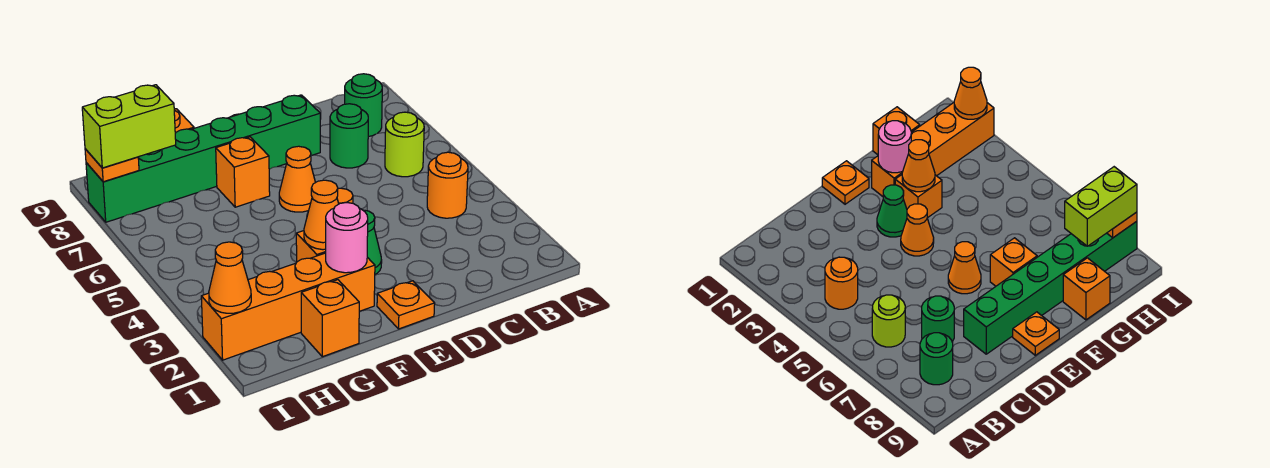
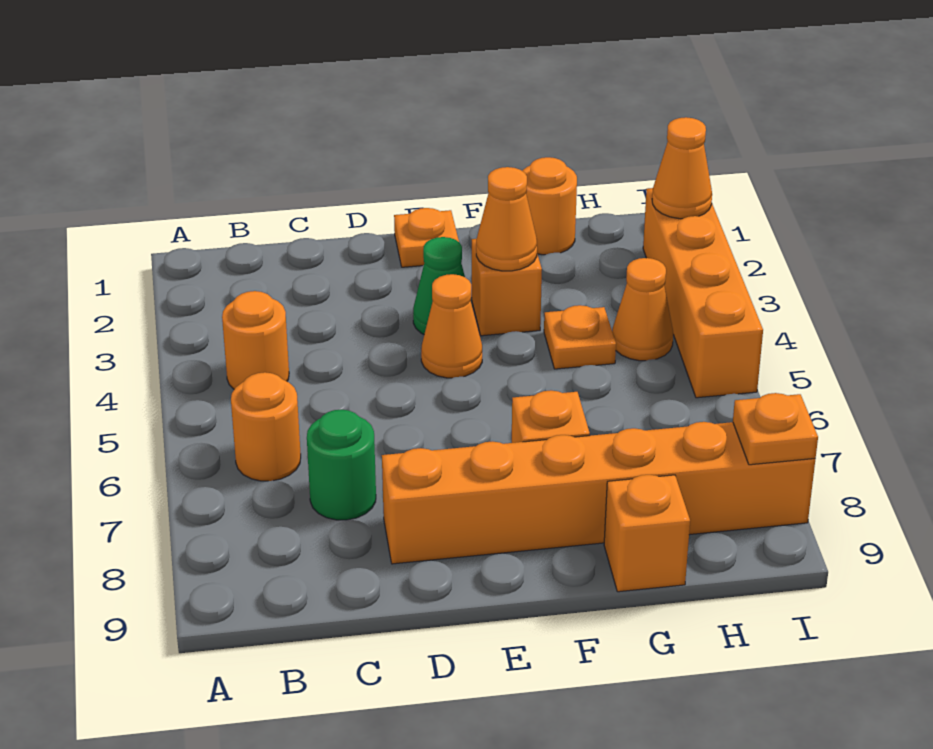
lime 1x1 round brick [385,112,424,177] -> orange 1x1 round brick [231,372,301,481]
green 1x1 round brick [345,74,382,137] -> none
green 1x6 brick [86,95,320,222] -> orange 1x6 brick [382,422,815,564]
orange 1x1 cone [279,146,315,212] -> orange 1x1 cone moved to [612,258,673,361]
orange 1x1 plate [1013,312,1059,355] -> orange 1x1 plate moved to [544,305,616,369]
orange 1x4 brick [201,253,375,360] -> orange 1x4 brick turned to [643,188,763,398]
pink 1x1 round brick [326,202,368,273] -> none
orange 1x1 brick [301,280,359,357] -> orange 1x1 round brick [522,157,577,255]
lime 1x2 brick [82,85,176,168] -> none

